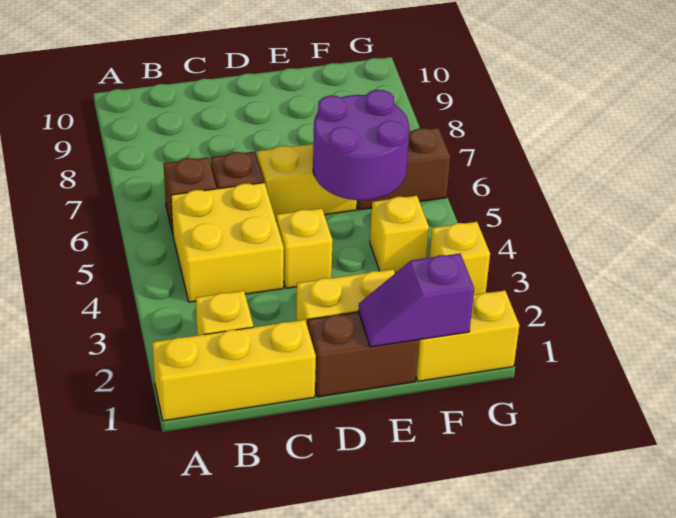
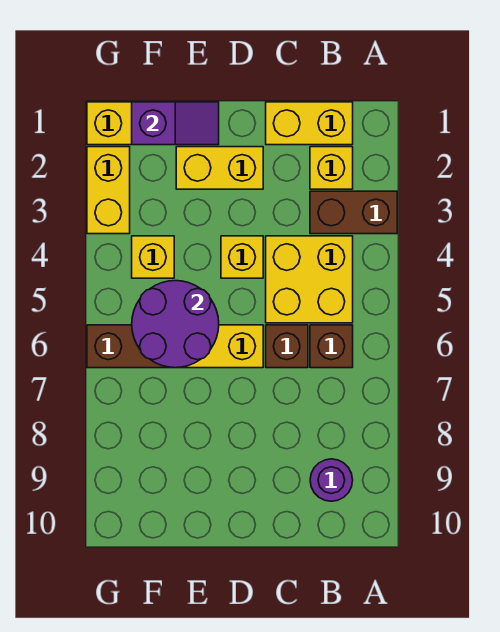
yellow 1x3 brick [152,320,316,421] -> yellow 1x2 brick [266,102,353,145]
none -> purple 1x1 round brick [310,459,353,501]
brown 1x2 brick [308,312,419,397] -> brown 1x2 brick moved to [310,191,397,234]
yellow 1x1 brick [429,222,490,295] -> yellow 1x2 brick [87,147,130,234]

